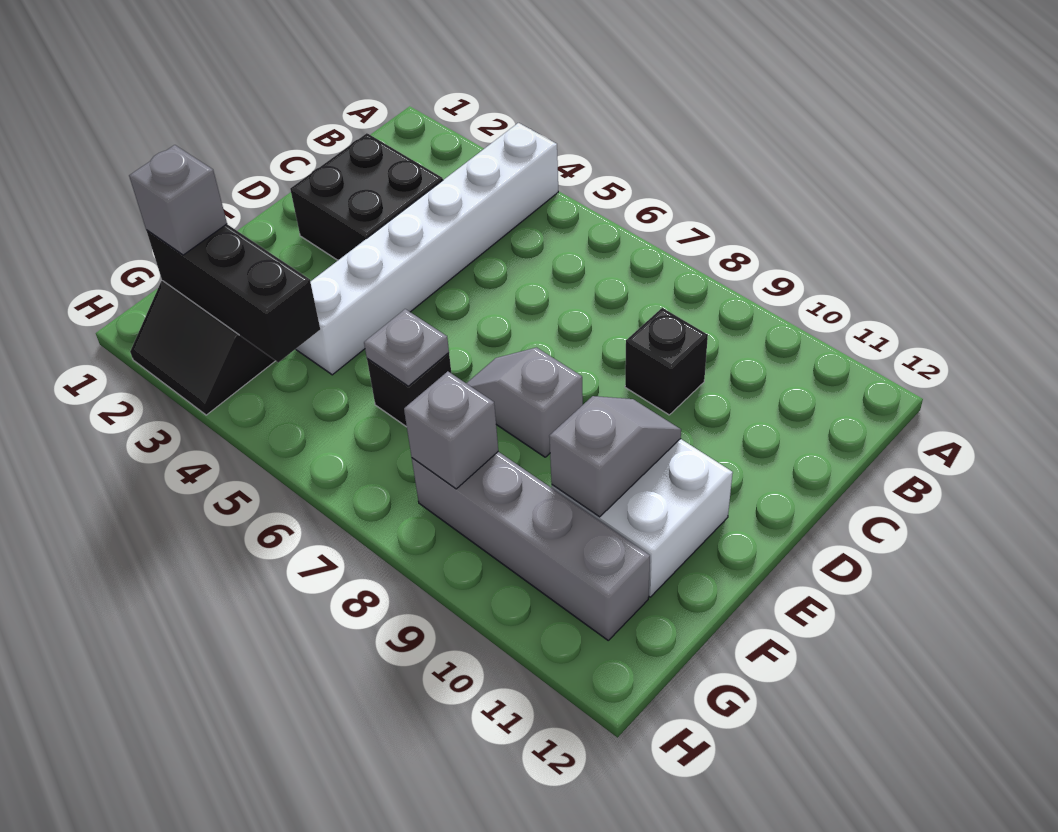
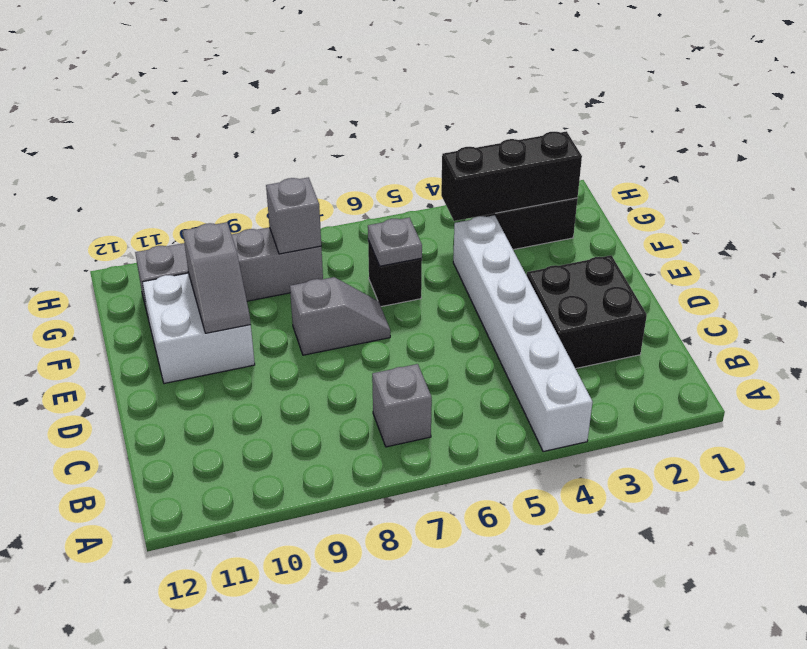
black 1x1 brick [625,308,708,415] -> none
grey 1x1 brick [129,145,227,255] -> grey 1x1 brick moved to [372,364,432,447]

